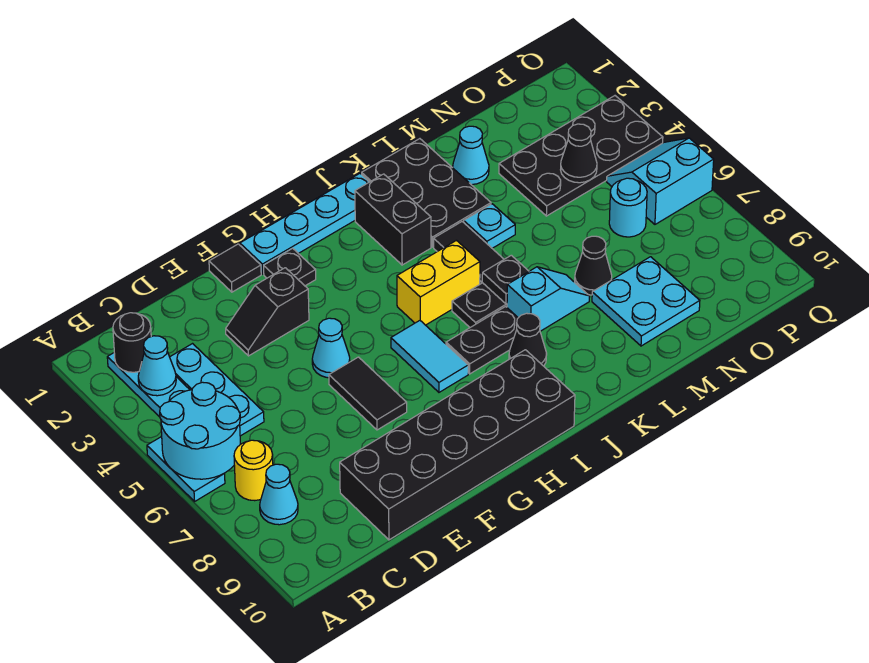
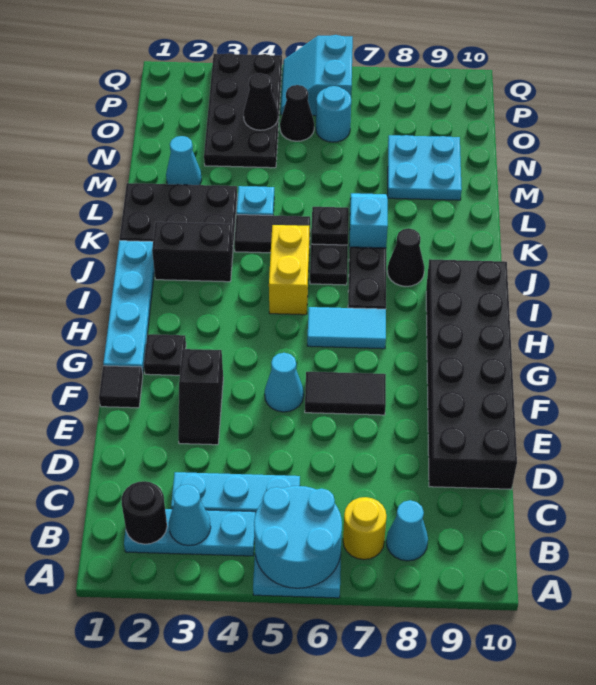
black 1x1 cone [575,236,612,295] -> black 1x1 cone moved to [280,85,314,141]

